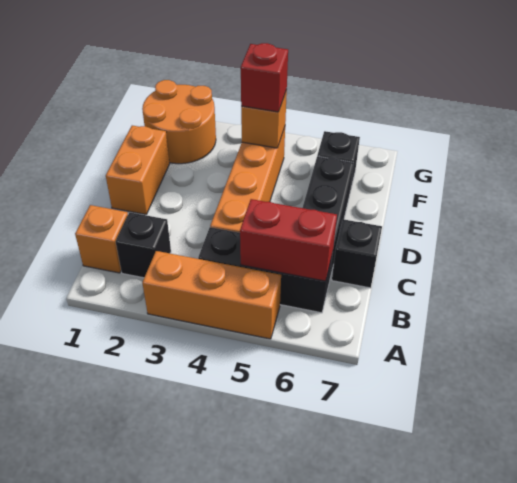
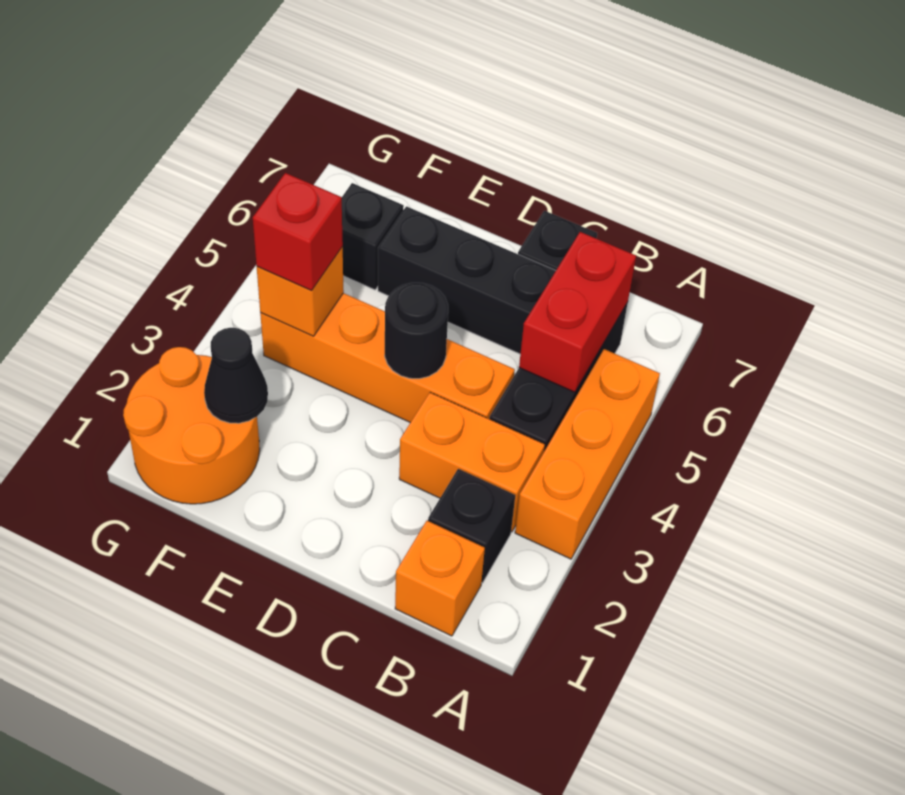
orange 1x2 brick [106,126,170,214] -> orange 1x2 brick moved to [399,393,545,532]
none -> black 1x1 round brick [385,283,448,379]
none -> black 1x1 cone [204,328,268,423]

